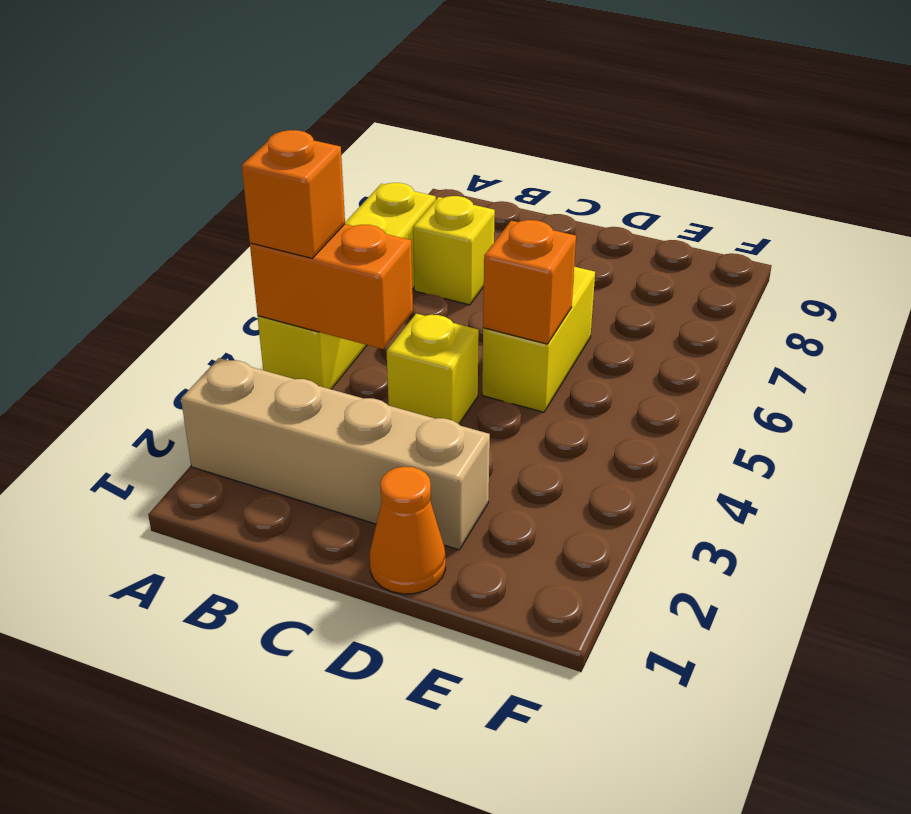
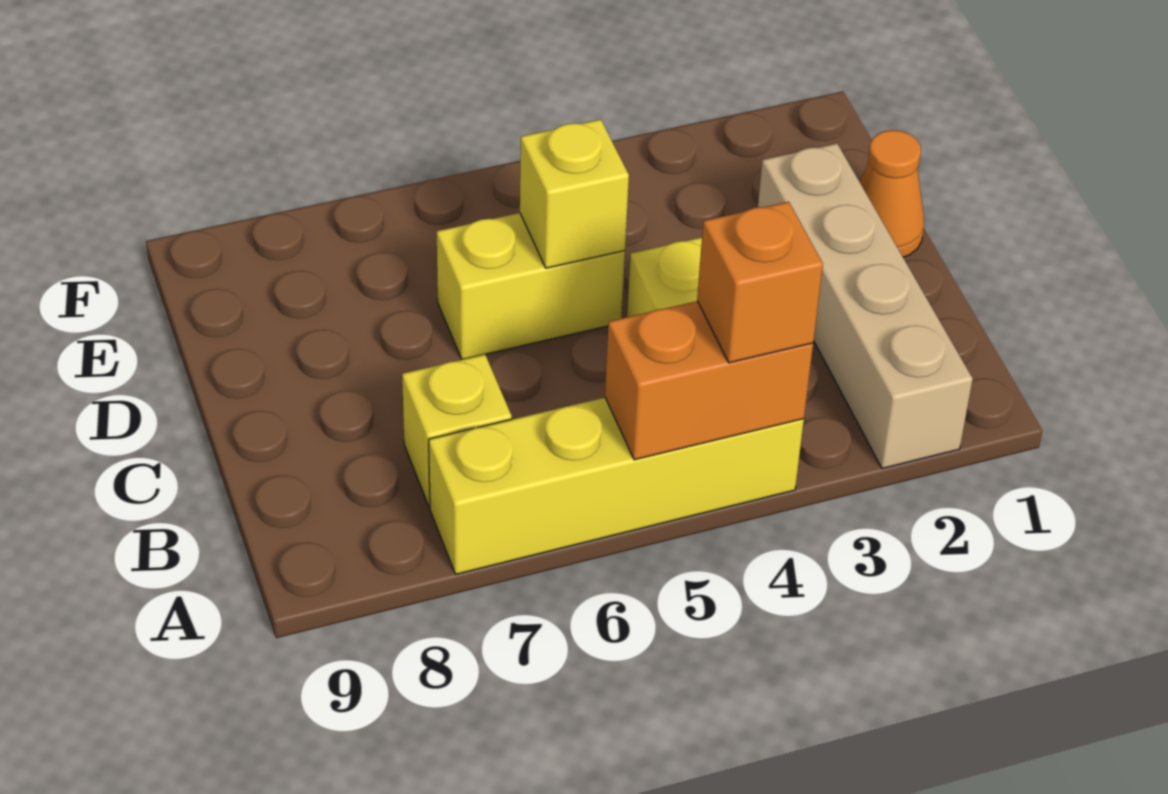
orange 1x2 brick [250,224,413,349] -> orange 1x2 brick turned to [605,301,813,460]
orange 1x1 brick [483,220,576,344] -> yellow 1x1 brick [520,119,629,268]

